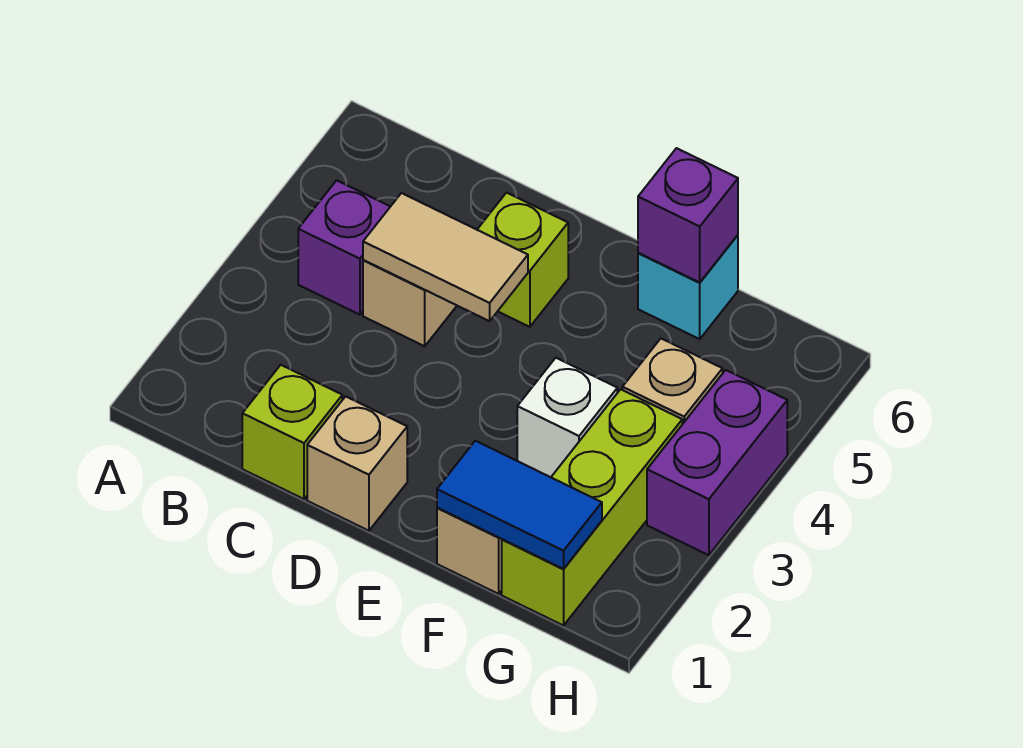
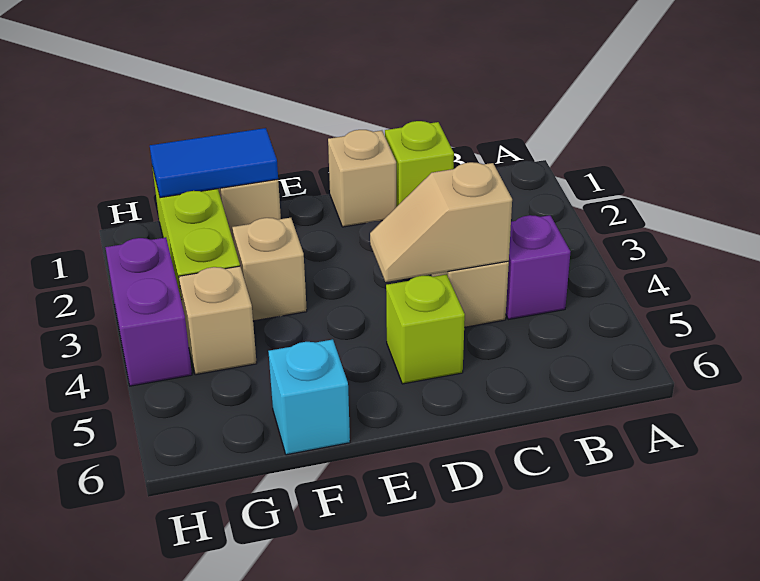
tan 1x2 tile [363,193,528,321] -> tan 1x2 slope [370,162,512,282]
white 1x1 brick [517,358,617,477] -> tan 1x1 brick [232,218,307,321]
purple 1x1 brick [638,148,738,282] -> none

